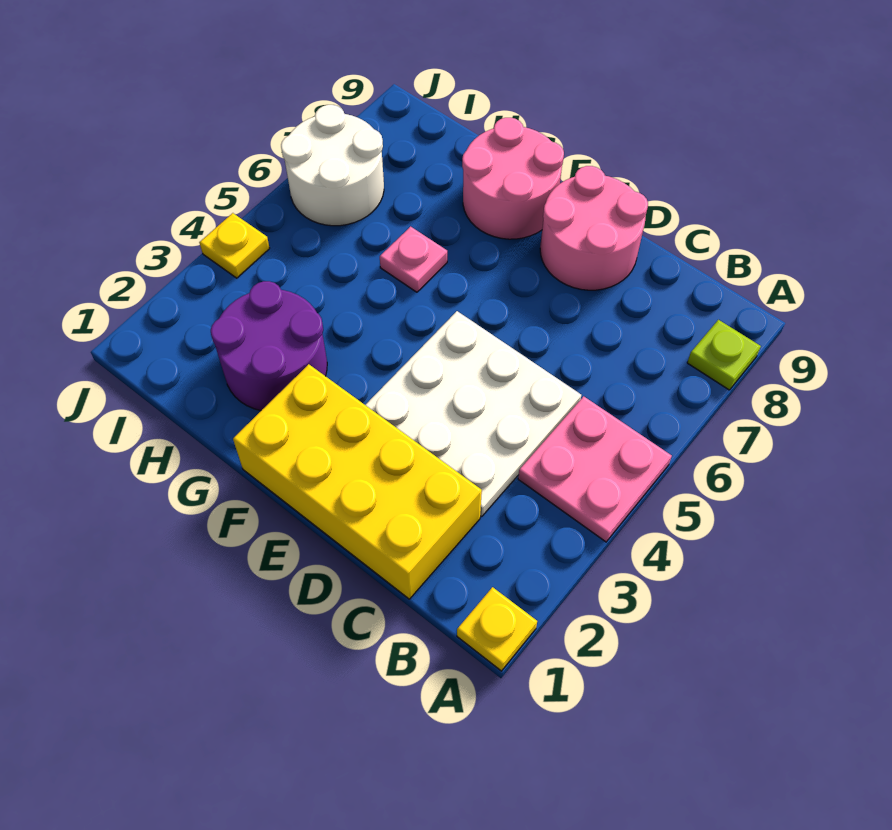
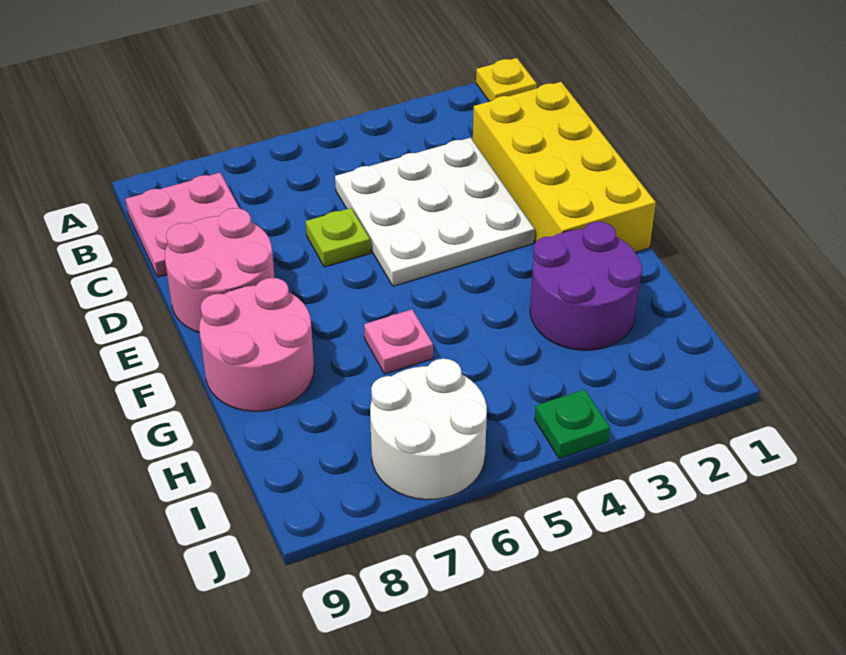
pink 2x2 plate [518,396,672,542] -> pink 2x2 plate moved to [126,173,239,277]
lime 1x1 plate [687,320,761,390] -> lime 1x1 plate moved to [306,208,370,267]
yellow 1x1 plate [199,213,270,278] -> green 1x1 plate [535,389,610,459]

